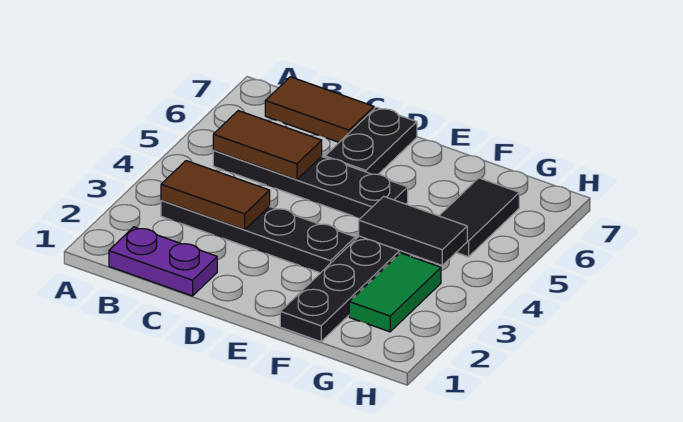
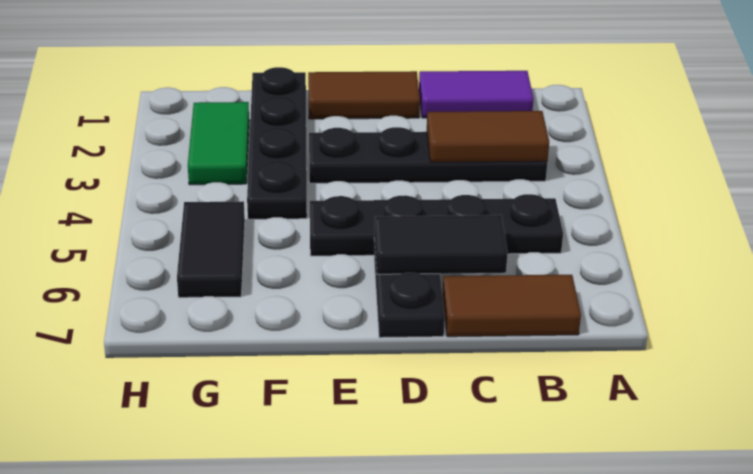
purple 1x2 plate [109,227,217,296] -> purple 1x2 tile [419,71,534,118]
brown 1x2 tile [213,111,322,180] -> brown 1x2 tile moved to [308,71,420,119]
black 1x2 tile [359,196,467,265] -> black 1x2 tile moved to [375,215,508,274]

